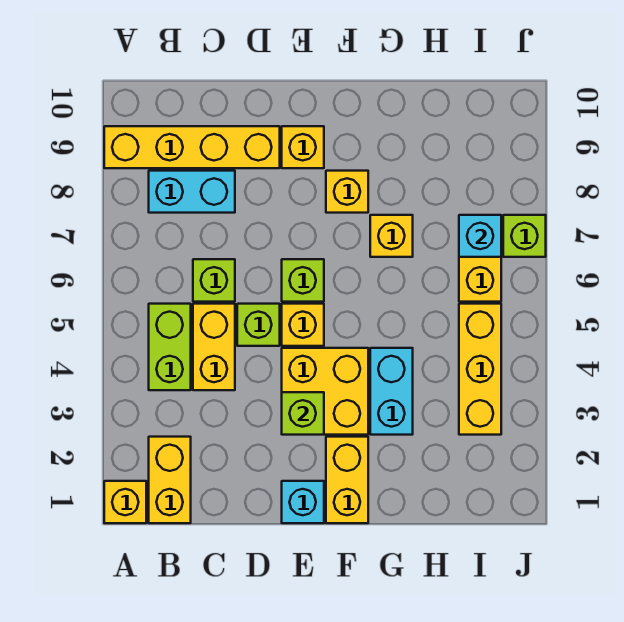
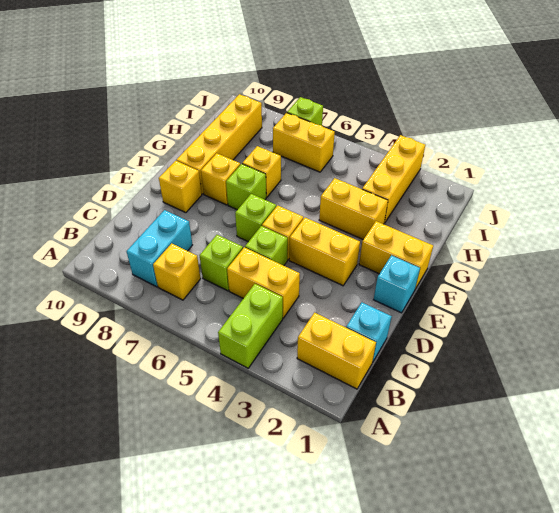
yellow 1x1 brick [104,481,146,523] -> yellow 1x1 brick moved to [153,243,201,300]
yellow 1x4 brick [104,126,280,168] -> yellow 1x4 brick moved to [176,94,262,194]
lime 1x2 brick [149,304,191,390] -> lime 1x2 brick turned to [218,284,283,368]
yellow 2x2 brick [282,348,368,435] -> yellow 1x2 brick [289,218,360,286]
lime 1x1 brick [282,392,324,435] -> lime 1x1 brick moved to [226,164,266,210]
cyan 1x2 brick [370,348,413,435] -> yellow 1x2 brick [319,178,388,239]
yellow 1x3 brick [459,304,501,435] -> yellow 1x3 brick turned to [362,135,425,223]
cyan 1x1 brick [459,215,501,257] -> cyan 1x1 brick moved to [346,303,392,362]

